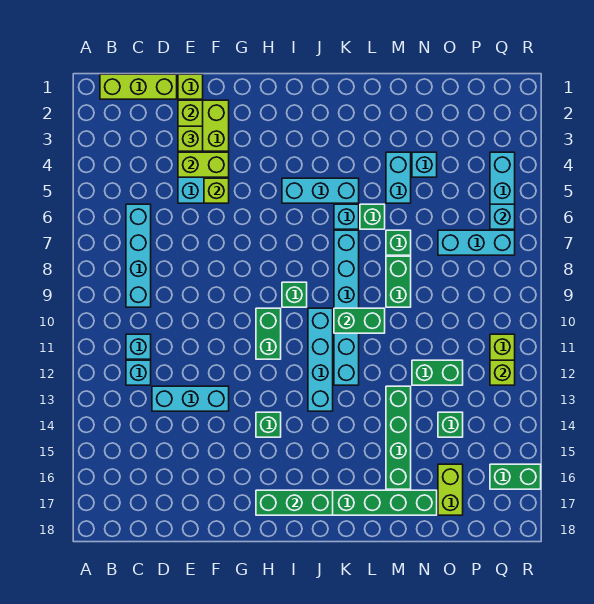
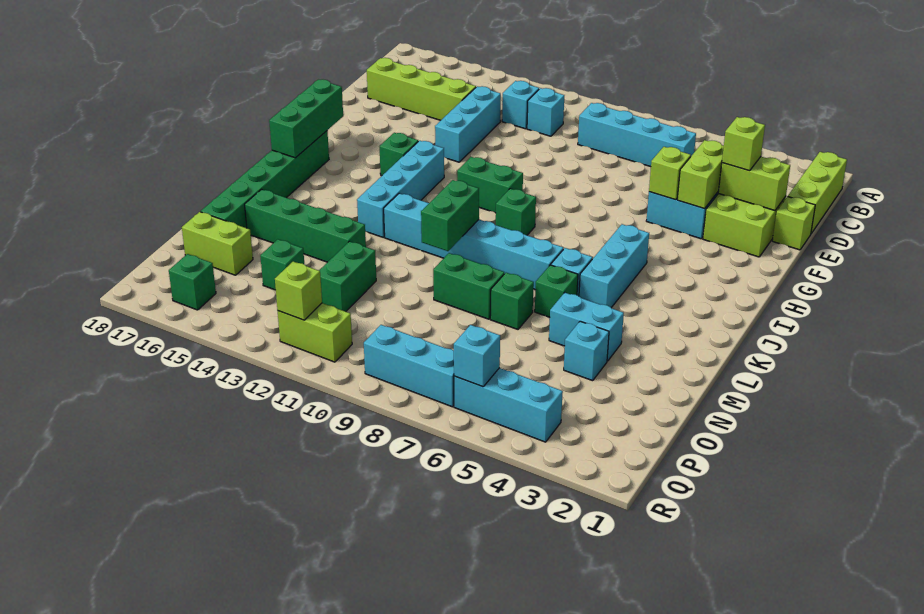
none -> lime 1x4 brick [367,58,476,120]
cyan 1x4 brick [308,308,333,411] -> cyan 1x4 brick turned to [357,141,444,237]
cyan 1x3 brick [438,230,515,255] -> cyan 1x3 brick turned to [364,325,454,407]
green 1x2 brick [490,464,541,489] -> green 1x1 brick [169,254,216,310]

